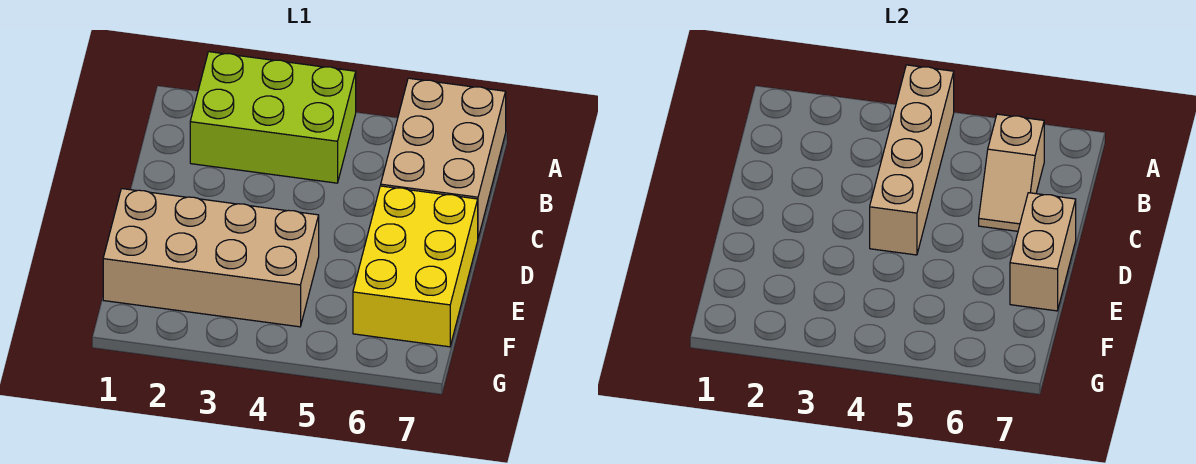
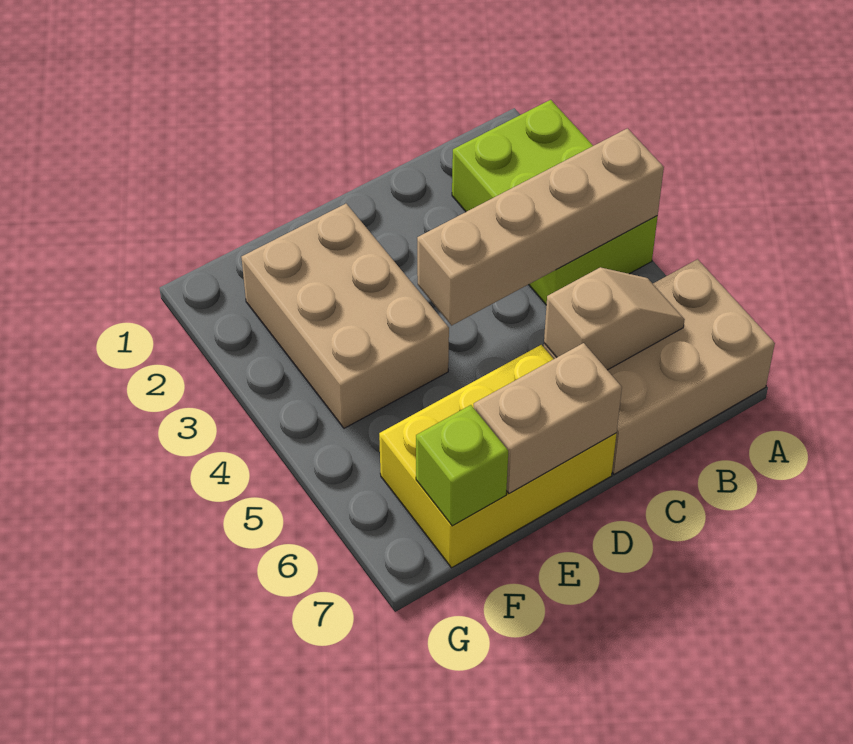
tan 1x2 slope [979,114,1044,231] -> tan 1x2 slope turned to [544,267,685,370]
tan 2x4 brick [103,189,319,327] -> tan 2x3 brick [241,204,449,428]
none -> lime 1x1 brick [416,405,508,526]

